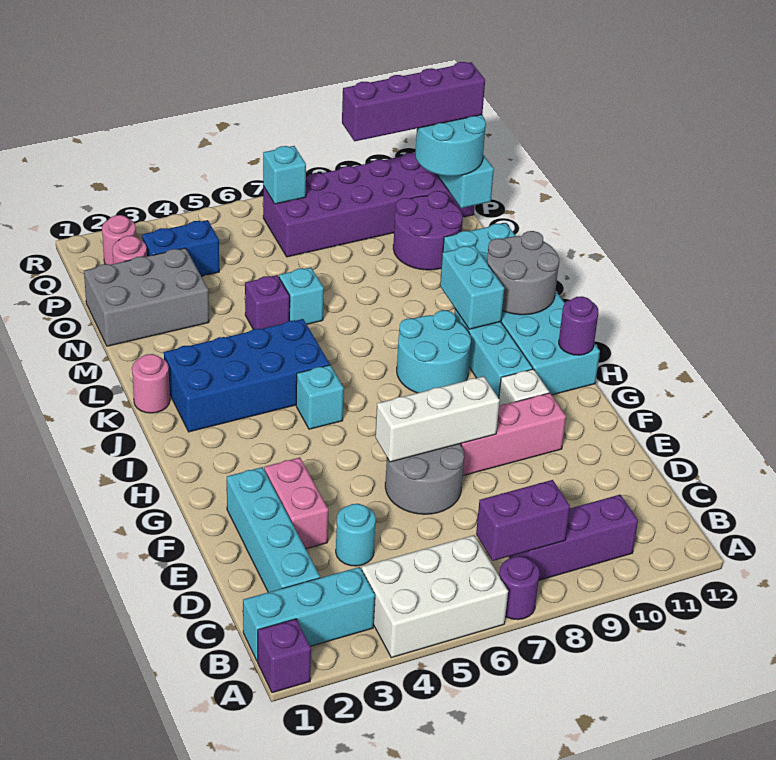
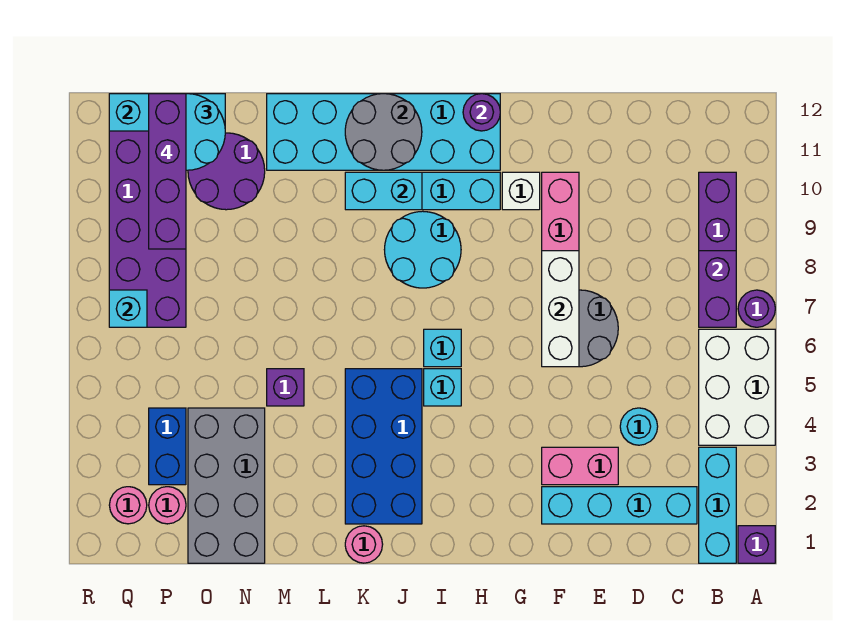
cyan 1x1 brick [279,267,324,324] -> cyan 1x1 brick moved to [424,329,461,367]
grey 2x3 brick [84,248,209,346] -> grey 2x4 brick [188,408,265,563]

